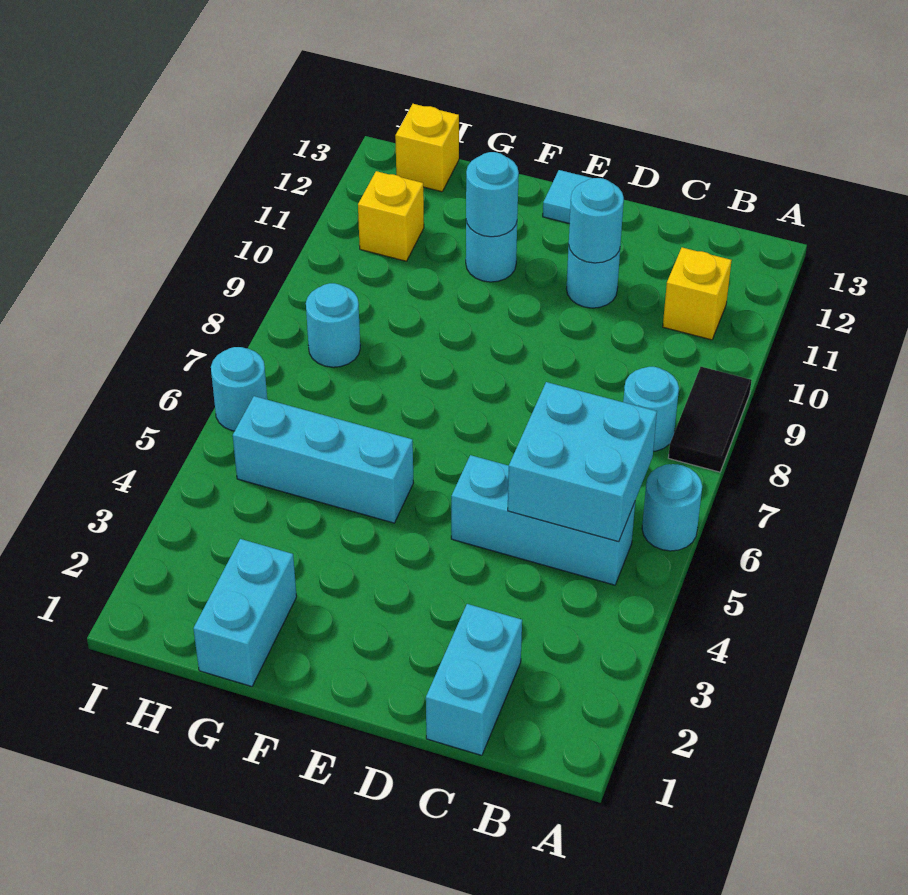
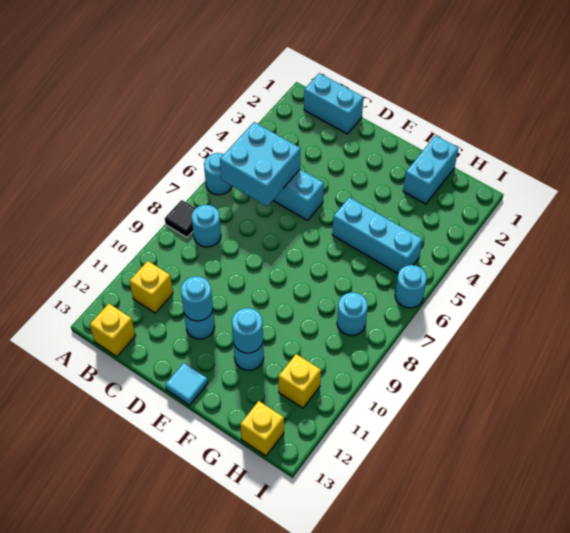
black 1x2 tile [668,367,751,472] -> black 1x1 tile [165,200,196,237]
none -> yellow 1x1 brick [90,304,135,356]
cyan 1x2 brick [426,604,522,755] -> cyan 1x2 brick turned to [304,73,364,134]

